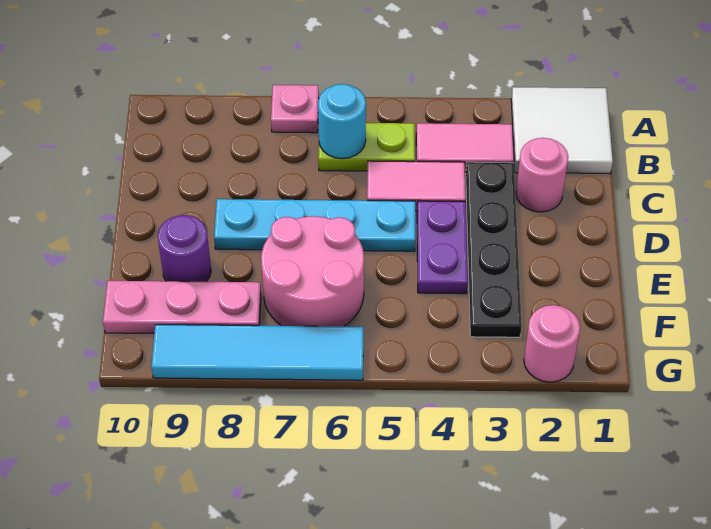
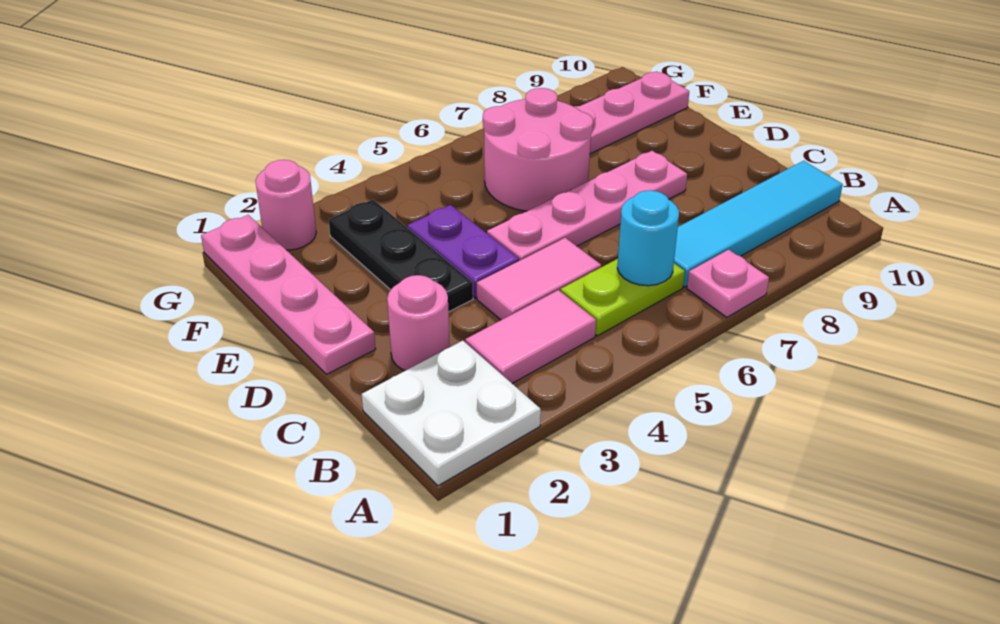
white 2x2 tile [511,87,613,173] -> white 2x2 plate [362,341,541,486]
black 1x4 plate [466,162,522,337] -> black 1x3 plate [329,200,473,312]
none -> pink 1x4 plate [201,215,376,374]
cyan 1x4 plate [214,199,416,251] -> pink 1x4 plate [487,151,687,261]
purple 1x1 round brick [158,215,211,282] -> none
cyan 1x4 tile [151,325,363,380] -> cyan 1x4 tile moved to [674,161,843,287]

